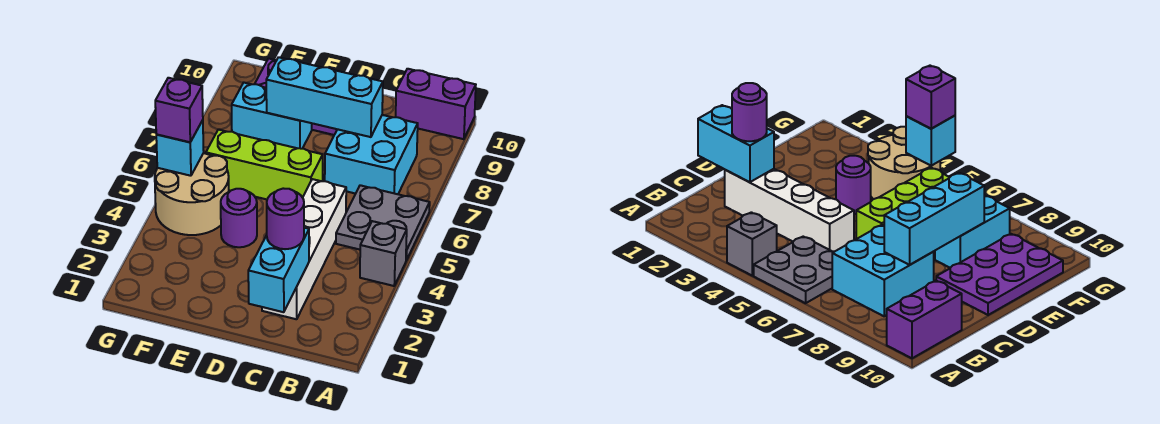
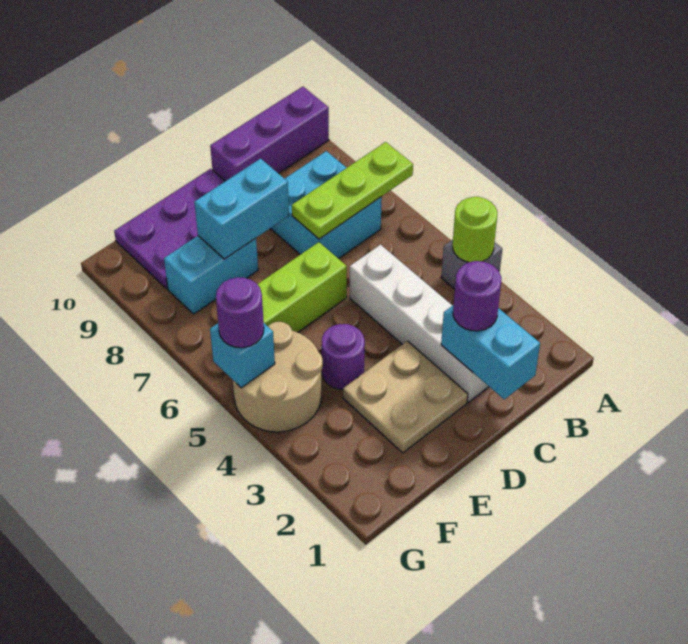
none -> lime 1x1 round brick [453,197,497,262]
grey 2x2 plate [336,185,430,260] -> none
none -> lime 1x3 plate [292,142,413,239]
purple 1x2 brick [396,69,476,139] -> purple 1x3 brick [210,87,329,181]
cyan 1x3 brick [266,57,383,137] -> cyan 1x2 brick [194,159,289,259]
none -> tan 2x2 plate [343,341,468,453]
purple 1x1 brick [155,78,203,142] -> purple 1x1 round brick [216,277,264,348]

